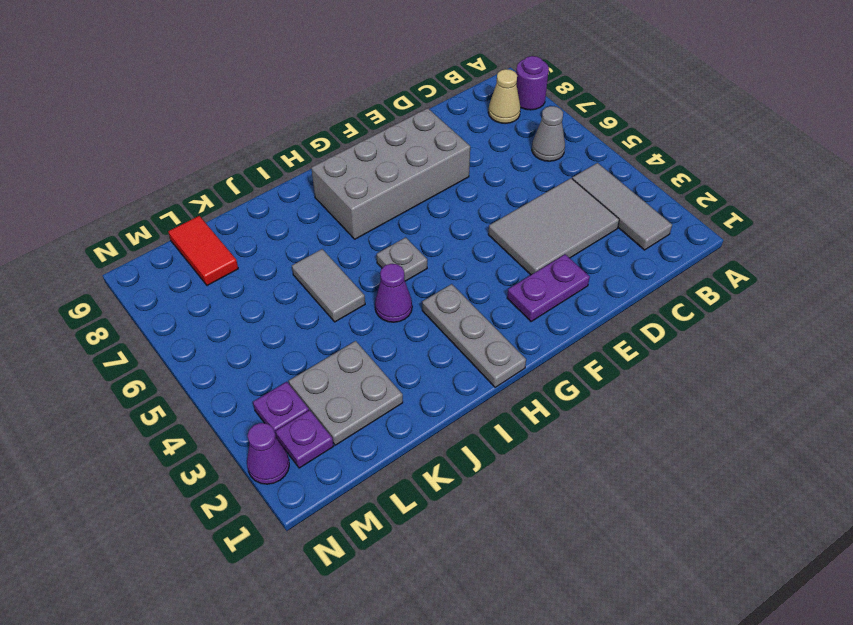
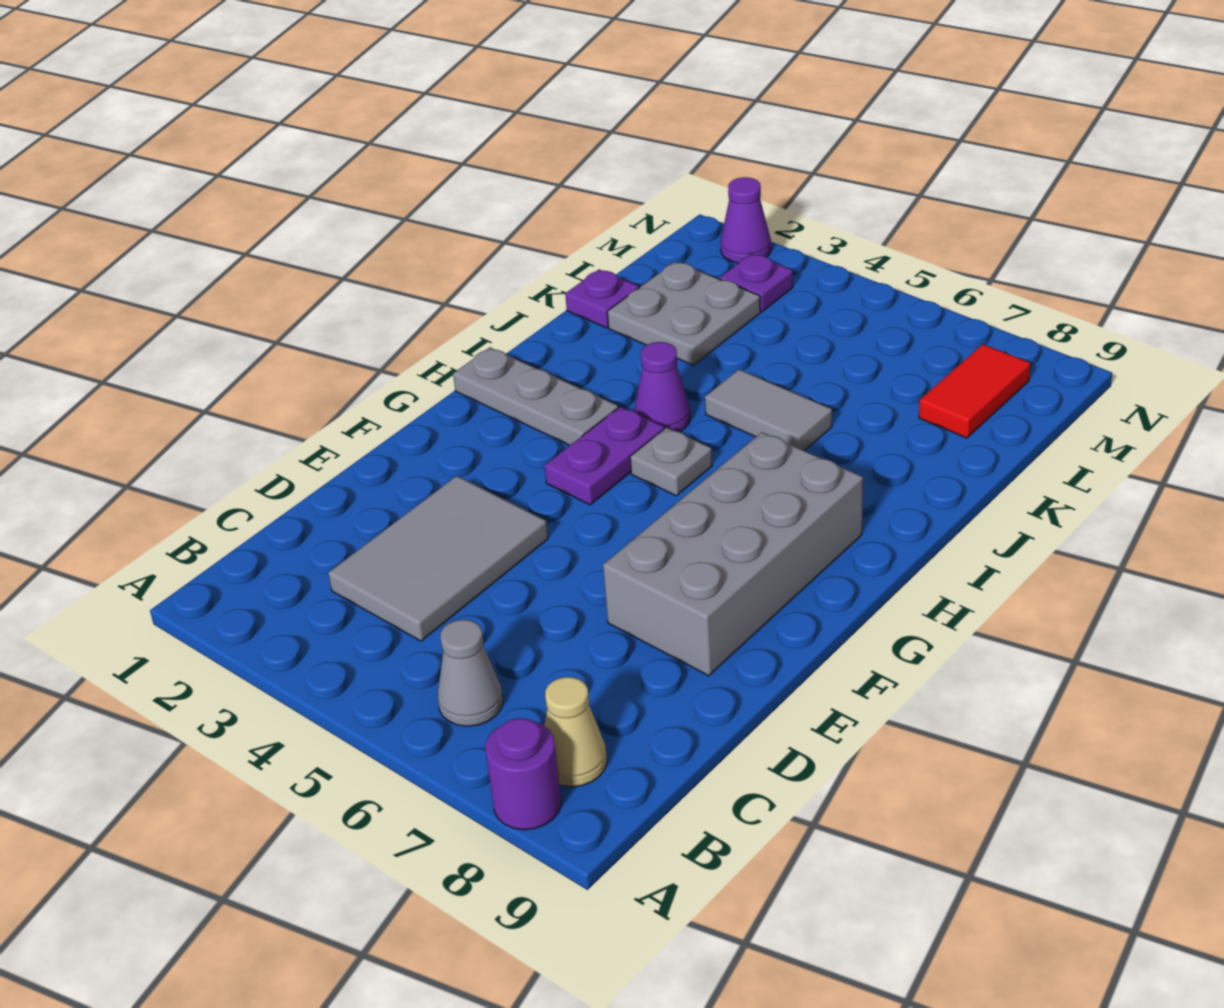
grey 1x3 tile [572,163,672,250] -> none
purple 1x2 plate [507,254,590,322] -> purple 1x2 plate moved to [545,407,664,505]
red 1x2 tile [168,216,238,286] -> red 1x2 tile turned to [919,344,1030,438]
purple 1x1 plate [275,410,333,468] -> purple 1x1 plate moved to [565,270,639,328]

